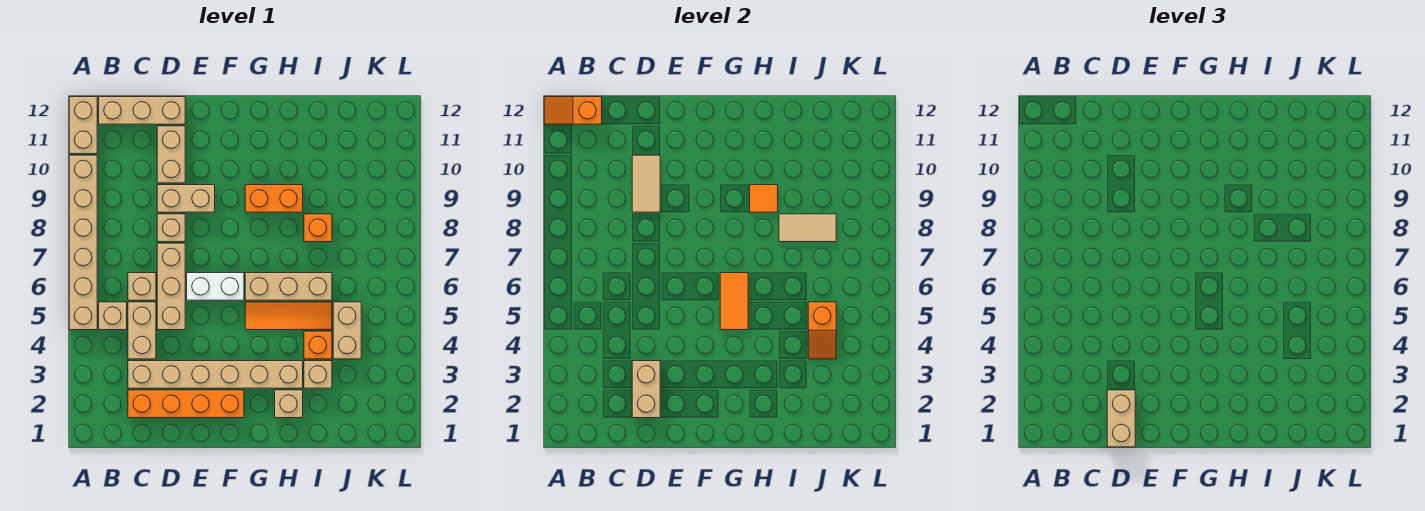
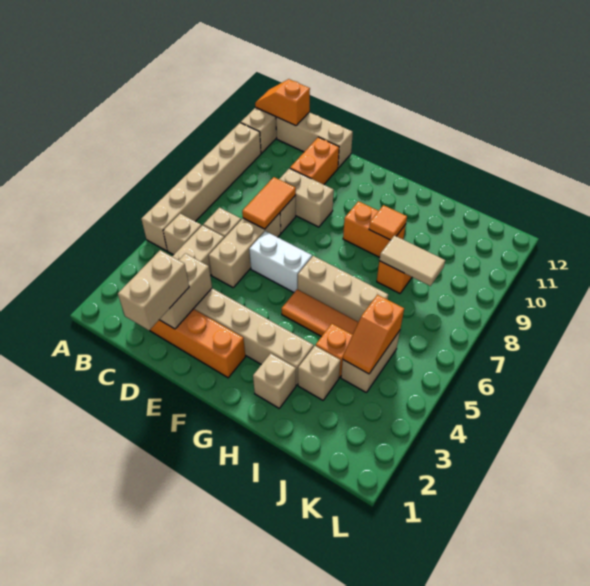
tan 1x2 tile [632,155,660,212] -> none
tan 1x2 brick [157,126,185,183] -> orange 1x2 brick [290,137,339,185]
orange 1x2 tile [720,273,748,330] -> orange 1x2 tile moved to [242,177,296,229]

